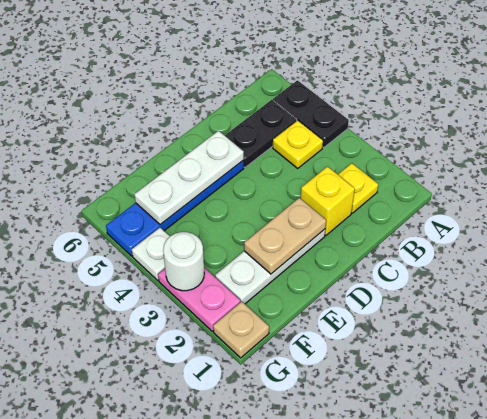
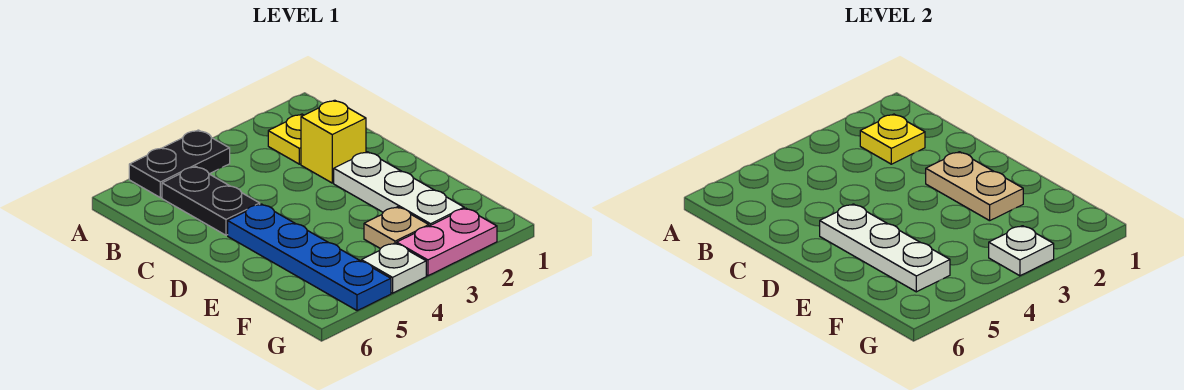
yellow 1x1 plate [273,120,323,168] -> yellow 1x1 plate moved to [860,114,925,164]
tan 1x1 plate [213,302,269,358] -> tan 1x1 plate moved to [364,207,429,249]
white 1x1 round brick [163,232,204,291] -> white 1x1 plate [989,226,1054,276]

